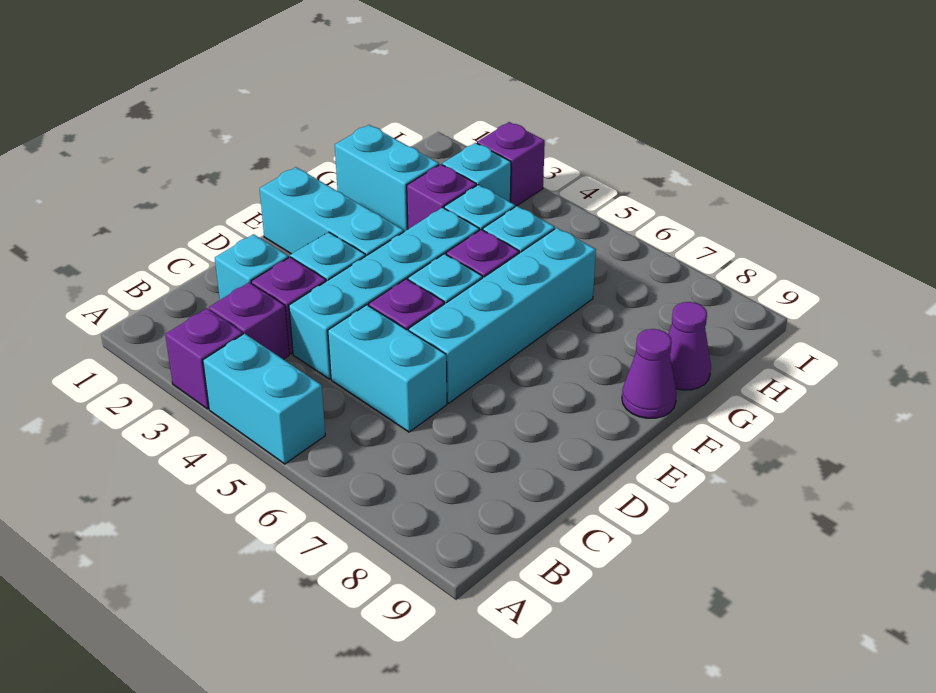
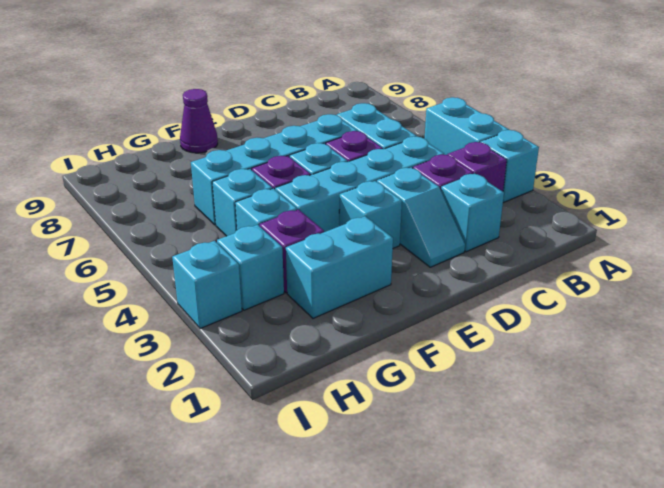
purple 1x1 brick [165,308,243,409] -> cyan 1x1 brick [481,130,539,203]
cyan 1x3 brick [260,167,404,256] -> cyan 1x1 brick [339,181,402,248]
cyan 1x2 brick [335,125,439,232] -> cyan 1x2 brick turned to [286,216,393,318]
purple 1x1 cone [668,302,711,390] -> none
purple 1x1 brick [477,122,545,207] -> cyan 1x1 brick [172,241,242,329]

